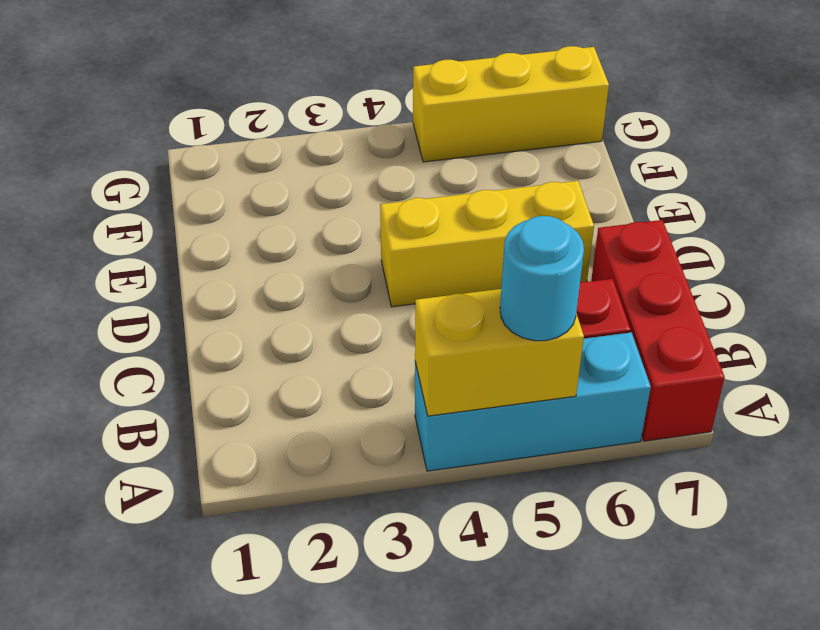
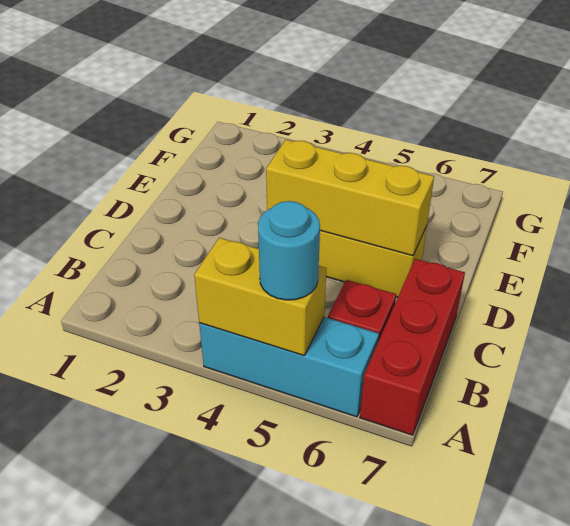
yellow 1x3 brick [413,46,609,162] -> yellow 1x3 brick moved to [266,140,434,256]

